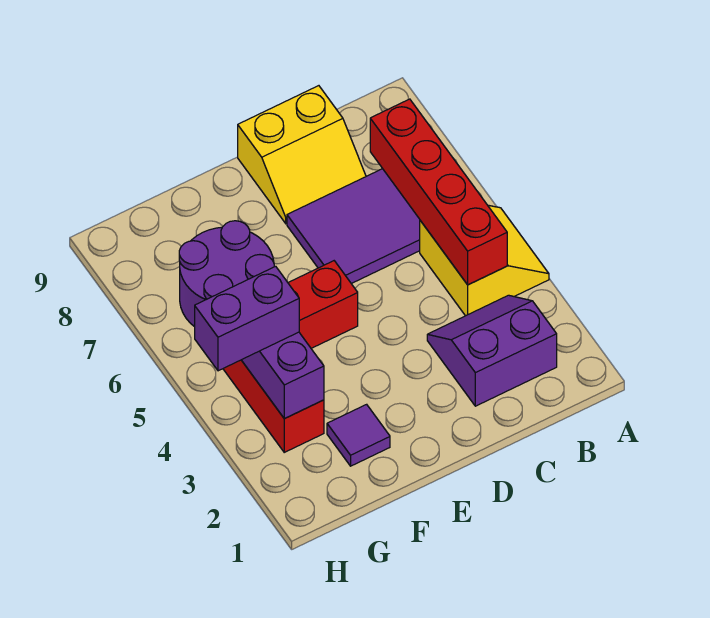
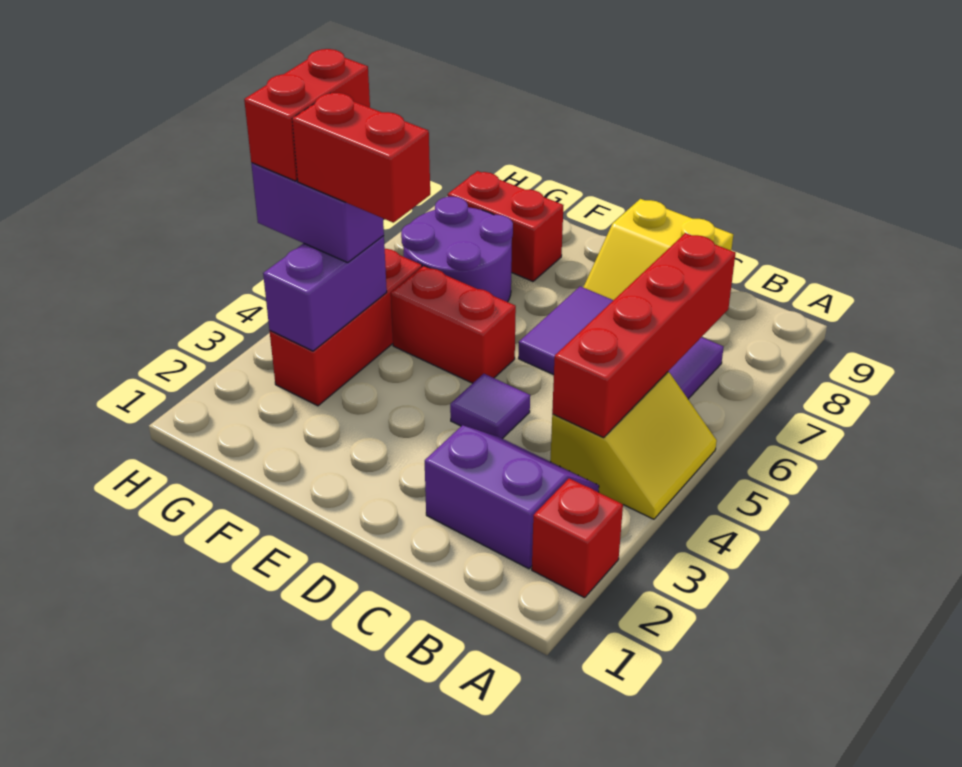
none -> red 1x1 brick [532,478,623,598]
purple 1x1 tile [327,404,390,466] -> purple 1x1 tile moved to [450,374,530,439]
none -> red 1x2 brick [292,93,430,223]
none -> red 1x2 brick [448,171,564,281]
none -> red 1x2 brick [244,49,370,181]

